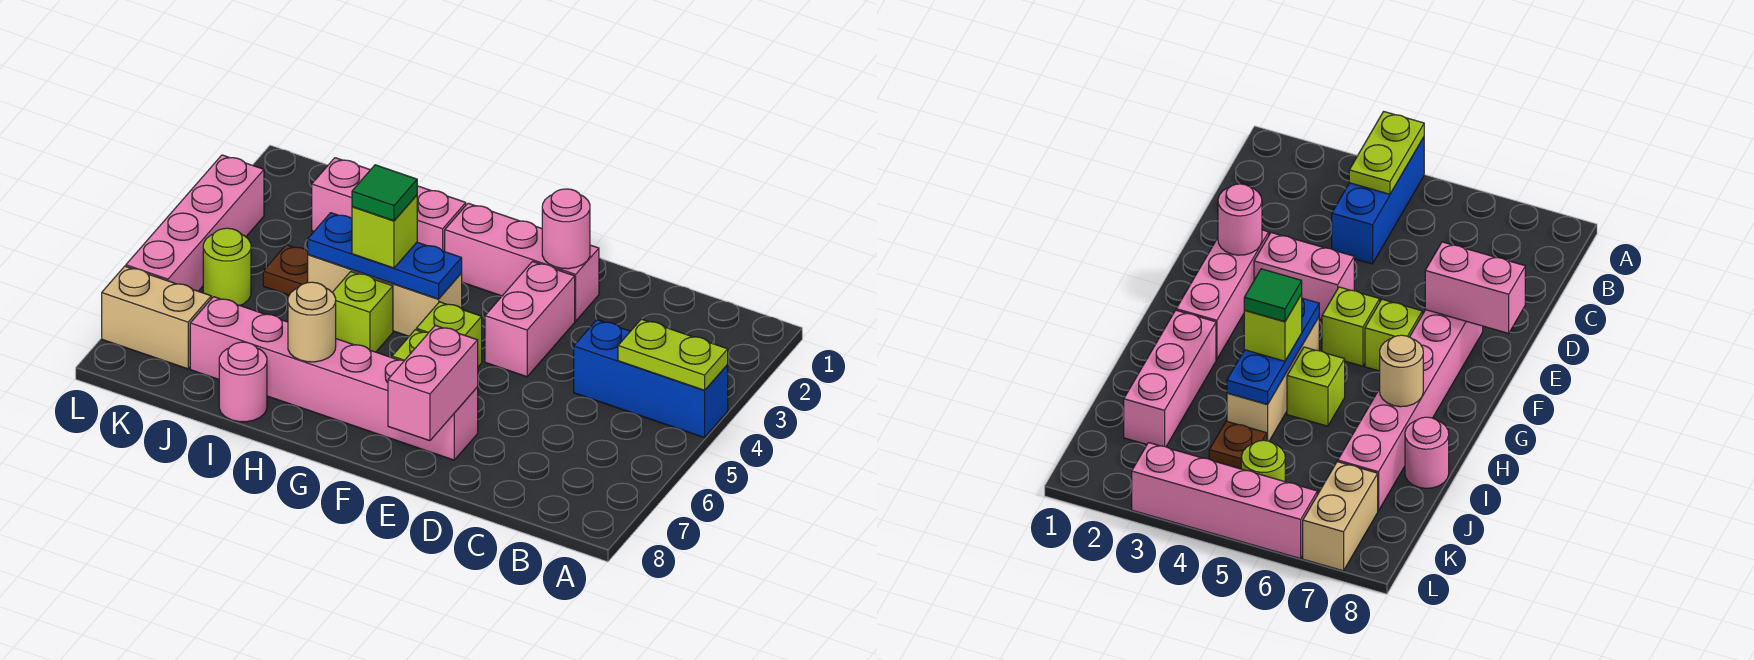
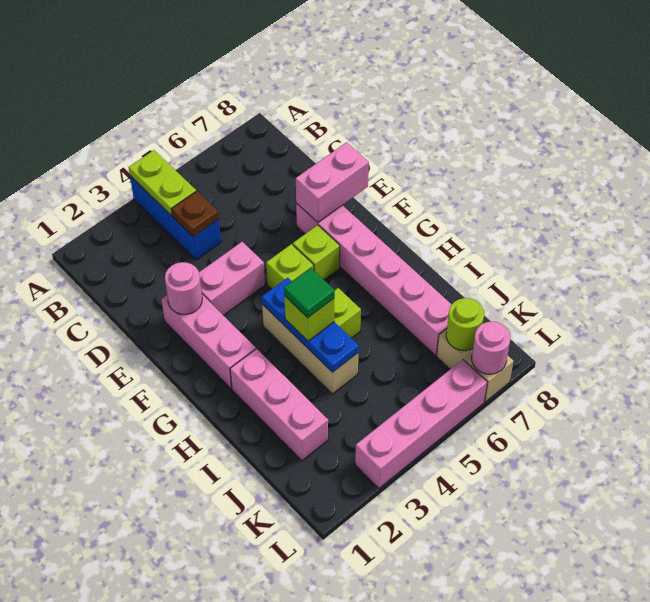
tan 1x1 round brick [288,282,336,362] -> none
pink 1x1 round brick [219,342,267,422] -> pink 1x1 round brick moved to [472,322,510,374]
brown 1x1 plate [263,245,308,295] -> brown 1x1 plate moved to [171,191,219,237]
lime 1x1 round brick [203,228,251,306] -> lime 1x1 round brick moved to [446,298,484,351]

